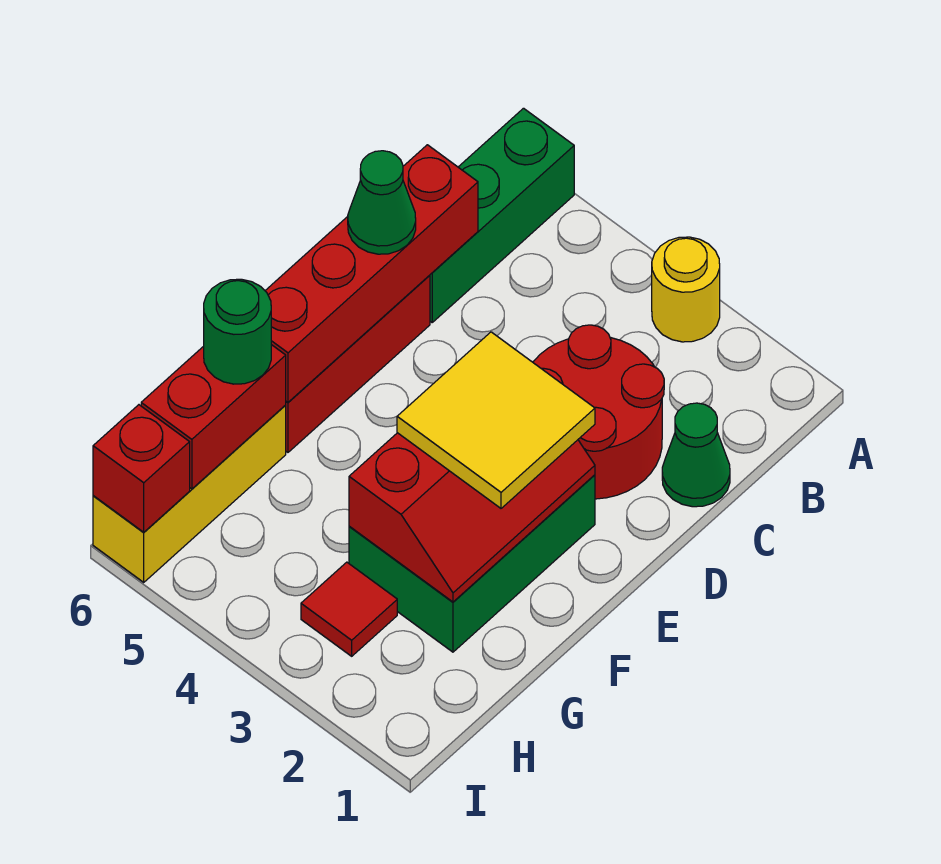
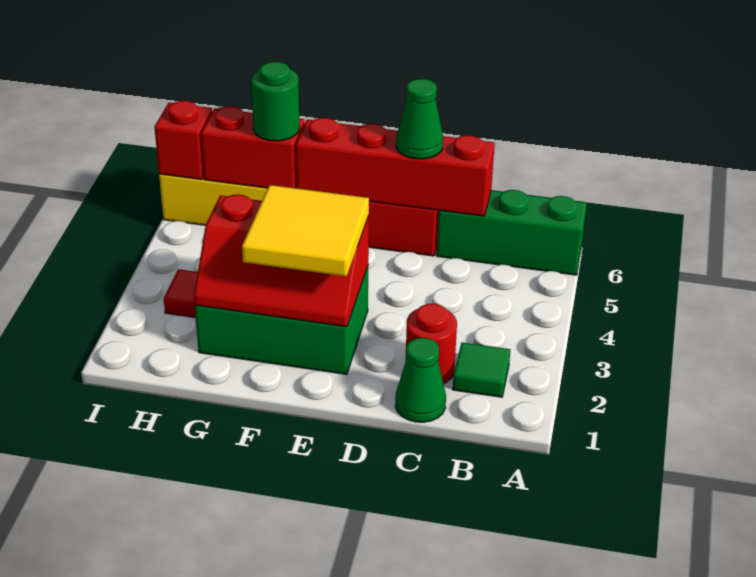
yellow 1x1 round brick [652,237,720,342] -> none
none -> green 1x1 tile [453,342,510,397]
red 2x2 round brick [533,325,664,499] -> red 1x1 round brick [406,304,457,384]

